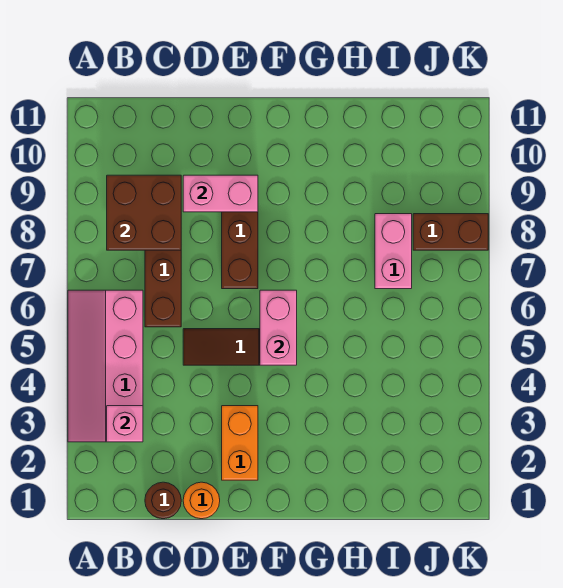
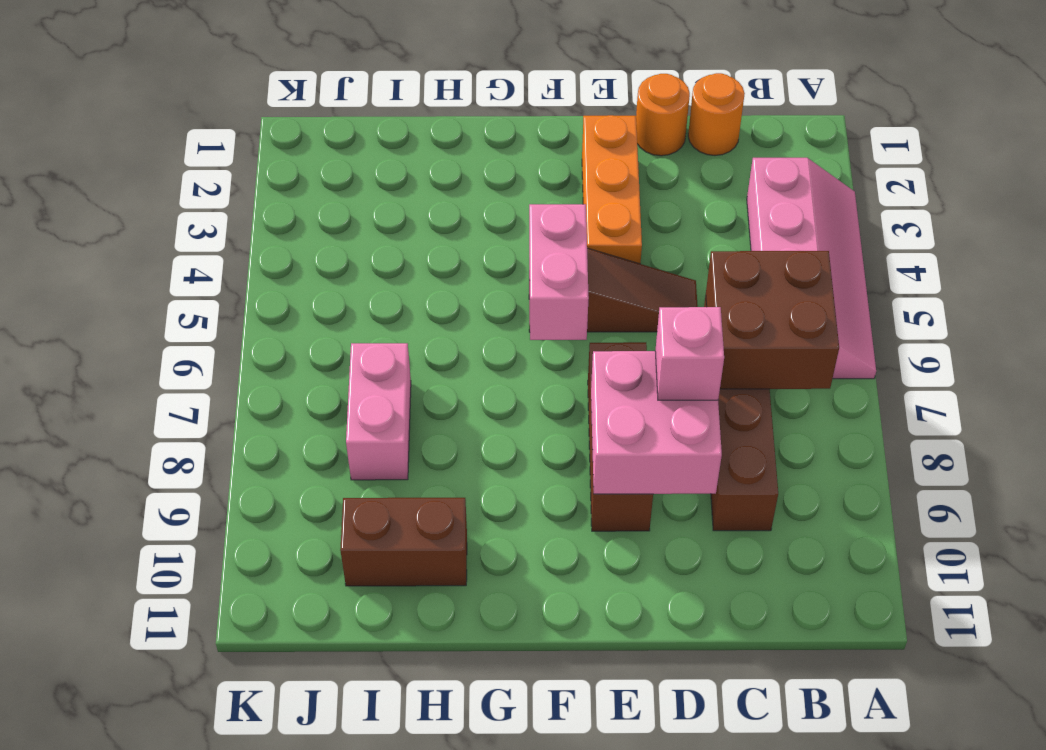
pink 1x1 brick [107,406,143,442] -> pink 1x1 brick moved to [655,307,724,400]
brown 2x2 brick [107,175,181,250] -> brown 2x2 brick moved to [706,251,839,389]
brown 1x1 round brick [145,482,181,519] -> orange 1x1 round brick [688,73,745,155]
pink 1x2 brick [183,175,258,212] -> pink 2x2 brick [591,351,722,494]
orange 1x2 brick [222,406,258,480] -> orange 1x3 brick [582,115,642,264]
brown 1x2 brick [413,214,488,250] -> brown 1x2 brick moved to [340,498,467,586]

